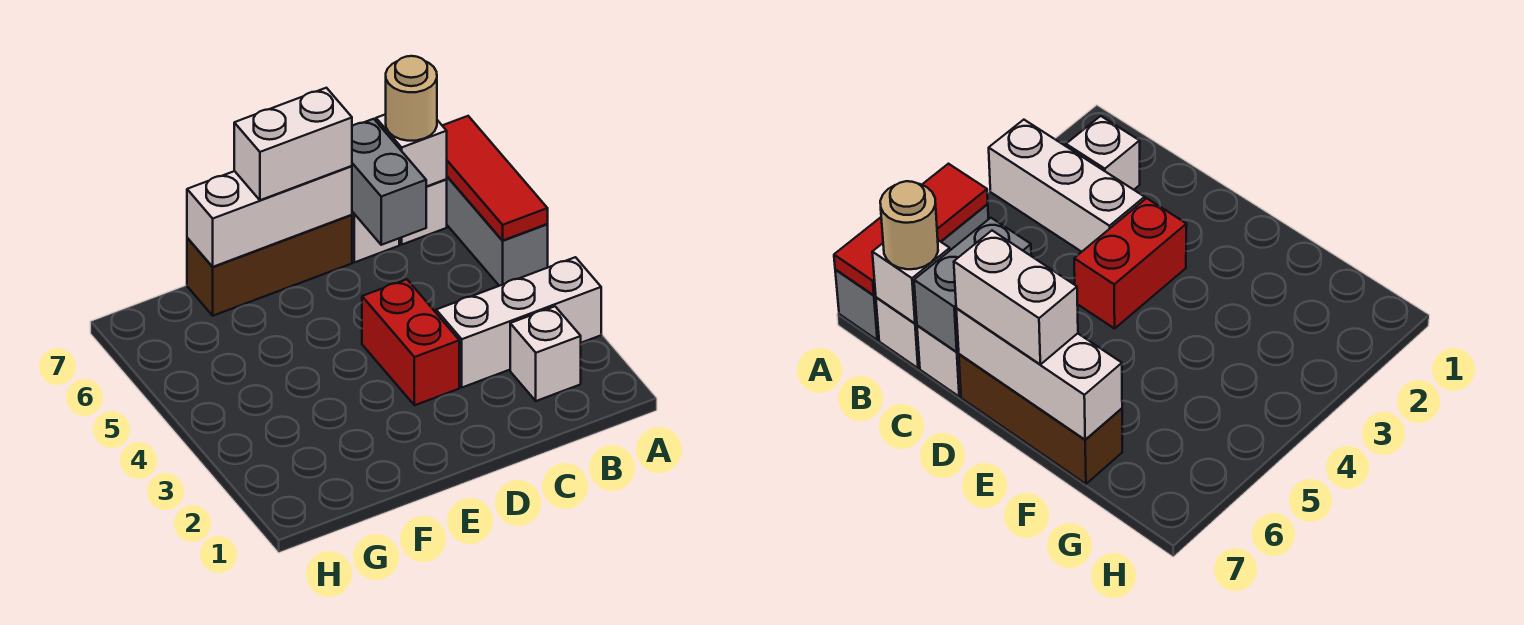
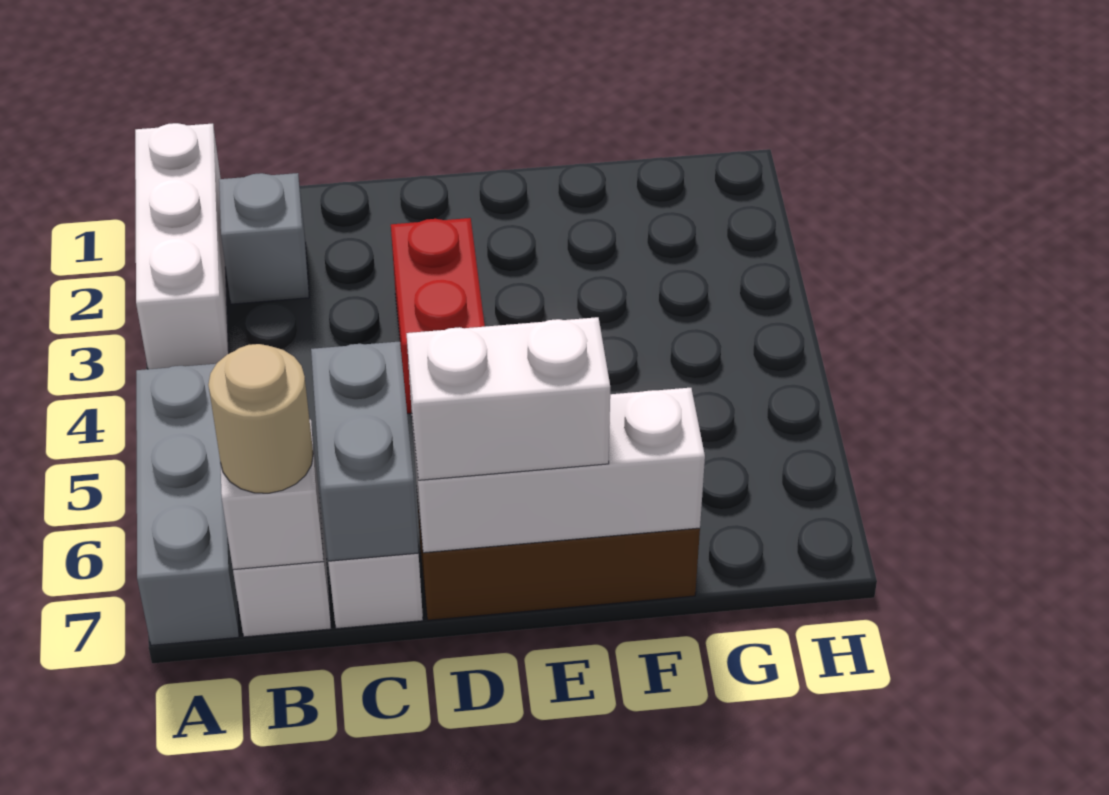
white 1x3 brick [436,257,601,387] -> white 1x3 brick turned to [135,123,229,369]
red 1x3 tile [442,116,548,240] -> none
white 1x1 brick [510,306,581,401] -> grey 1x1 brick [219,173,309,304]

